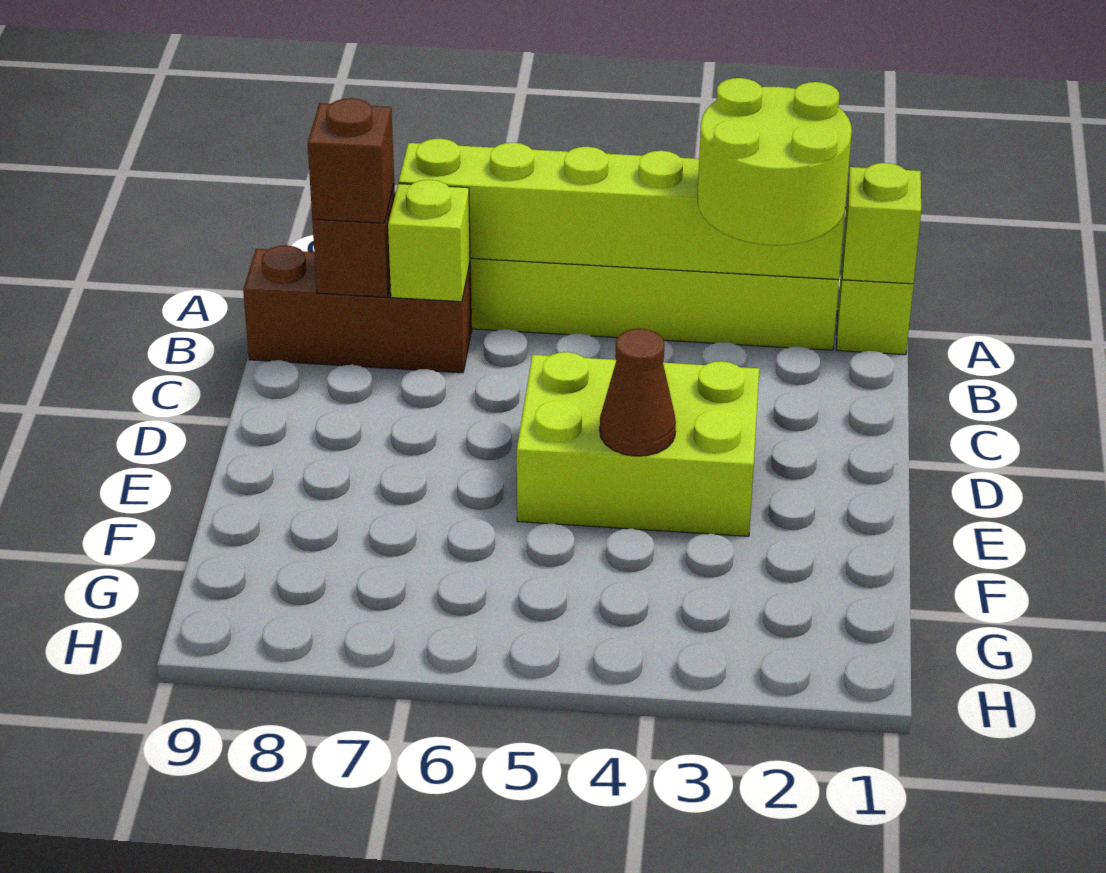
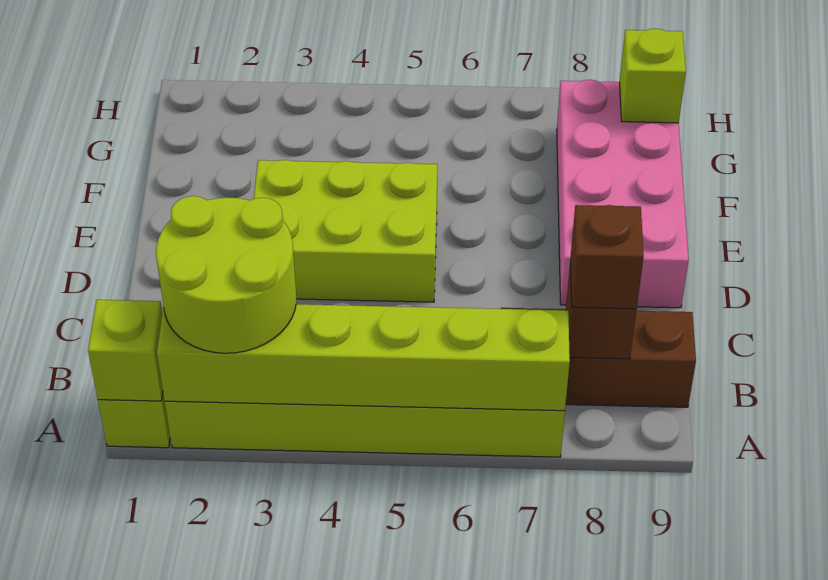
lime 1x1 brick [388,180,470,302] -> lime 1x1 brick moved to [620,29,686,123]
none -> pink 2x4 brick [557,80,689,308]
brown 1x1 cone [600,329,676,456] -> none

